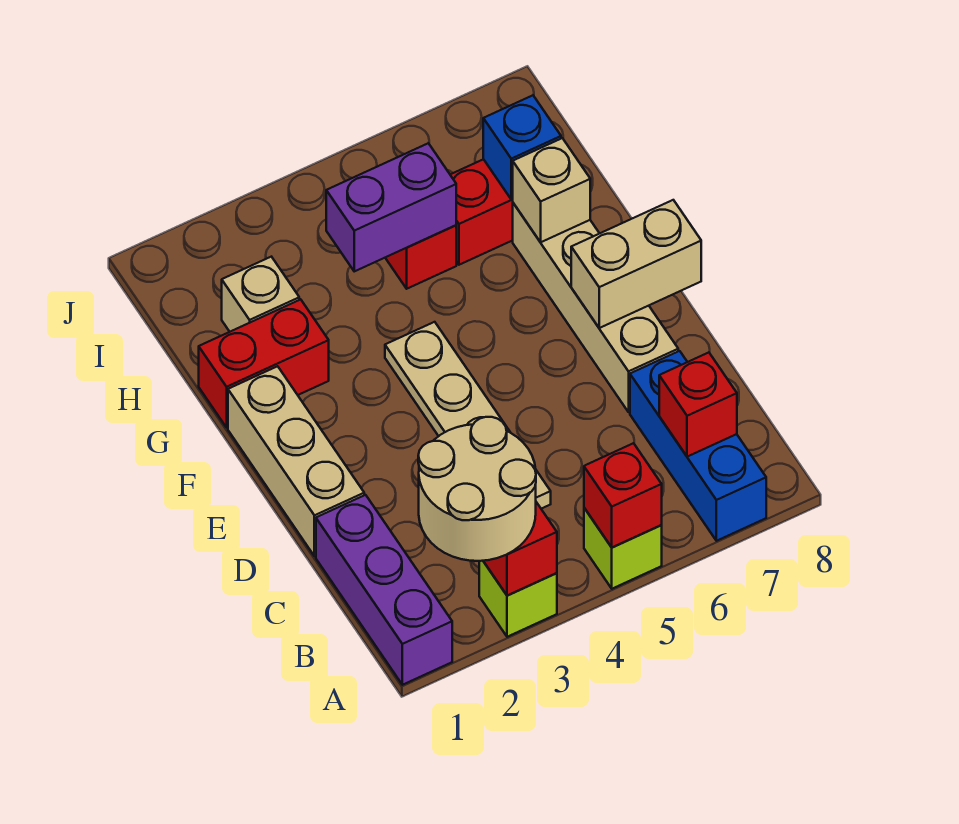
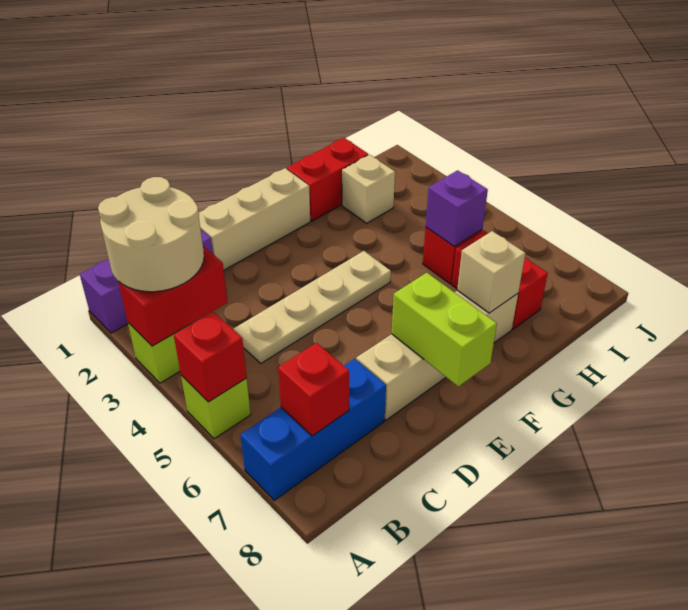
tan 1x2 brick [571,200,701,328] -> lime 1x2 brick [392,273,497,386]
red 1x2 brick [199,299,329,427] -> red 1x2 brick turned to [287,138,368,221]
purple 1x2 brick [326,143,456,271] -> purple 1x1 brick [426,170,488,247]
blue 1x1 brick [483,95,561,199] -> none

